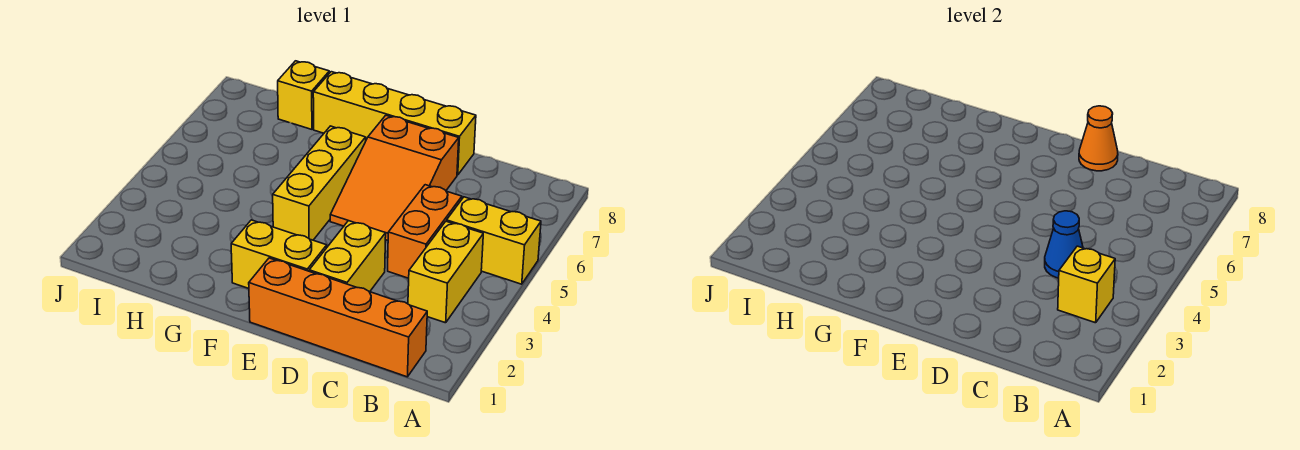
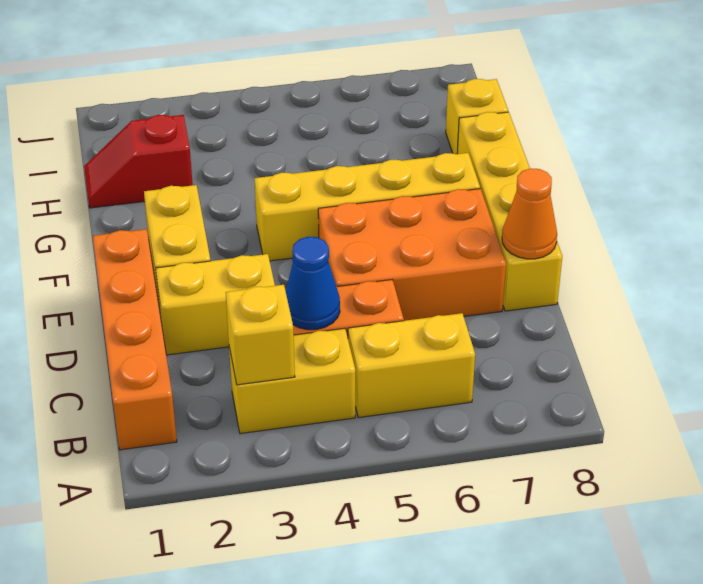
yellow 1x2 brick [447,197,541,284] -> yellow 1x2 brick turned to [348,313,475,418]
orange 2x3 slope [330,115,459,240] -> orange 2x3 brick [318,189,506,321]
yellow 1x3 brick [273,126,366,240] -> yellow 1x4 brick [254,153,480,261]
none -> red 1x2 slope [84,115,193,208]

